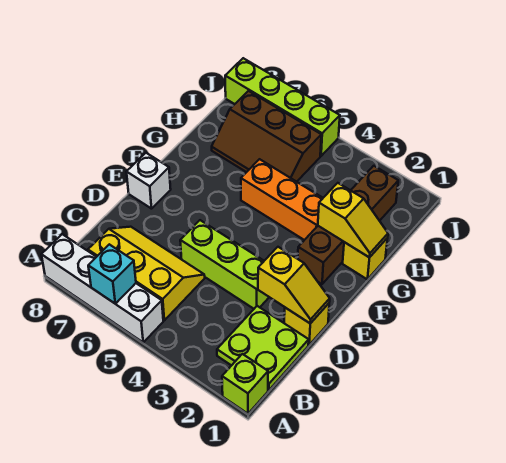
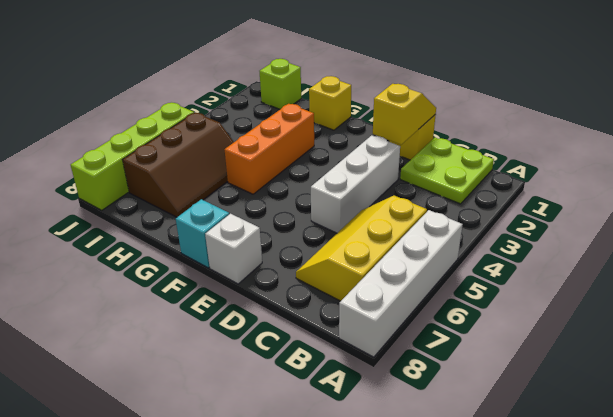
lime 1x1 brick [222,354,268,414] -> lime 1x1 brick moved to [260,59,301,109]
cyan 1x1 brick [88,244,136,304] -> cyan 1x1 brick moved to [176,199,229,268]
lime 1x3 brick [180,220,269,309] -> white 1x3 brick [311,135,400,233]
brown 1x4 brick [298,166,398,284] -> none
yellow 1x2 slope [318,183,388,258] -> none

